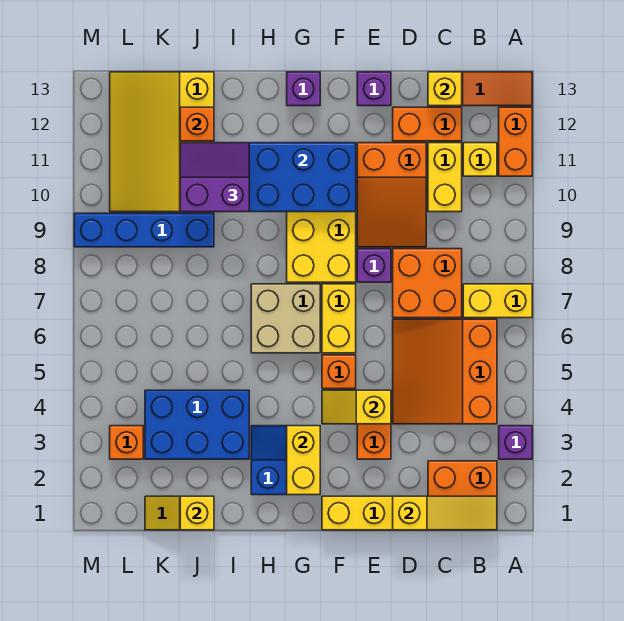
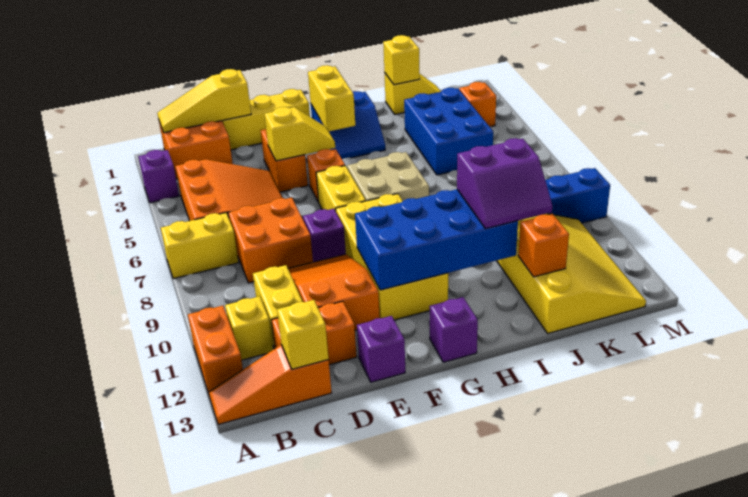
blue 2x3 brick [145,390,249,459] -> blue 2x3 brick turned to [404,88,493,175]

